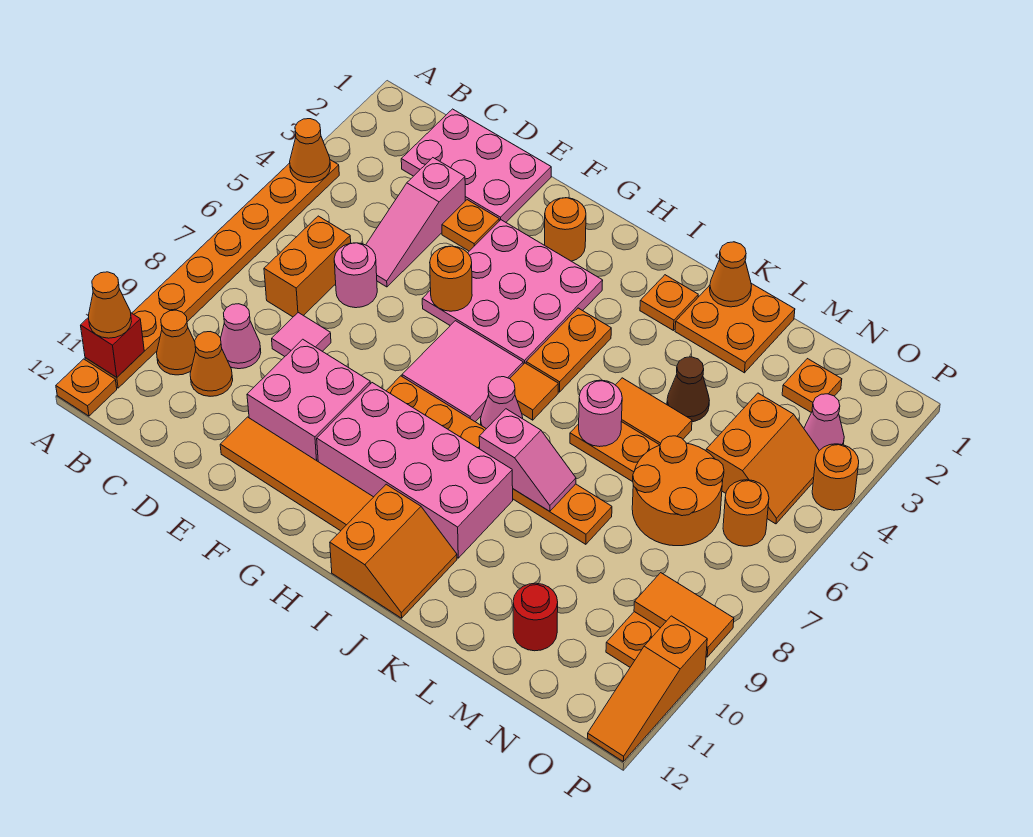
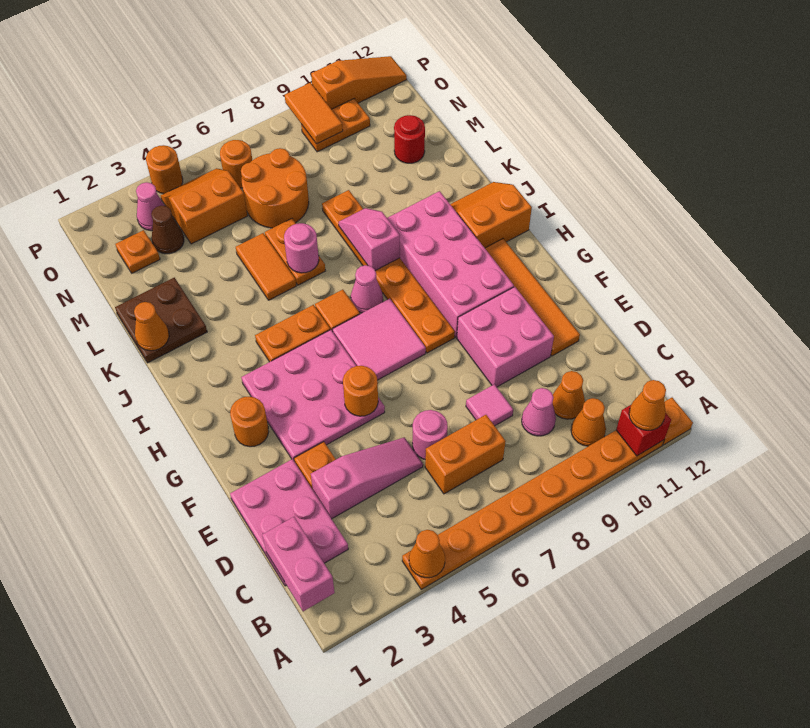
none -> pink 1x2 brick [262,517,335,611]
orange 1x1 plate [640,275,698,330] -> none
orange 2x2 plate [675,284,795,373] -> brown 2x2 plate [115,278,207,363]
brown 1x1 cone [667,357,709,422] -> brown 1x1 cone moved to [151,206,184,254]

